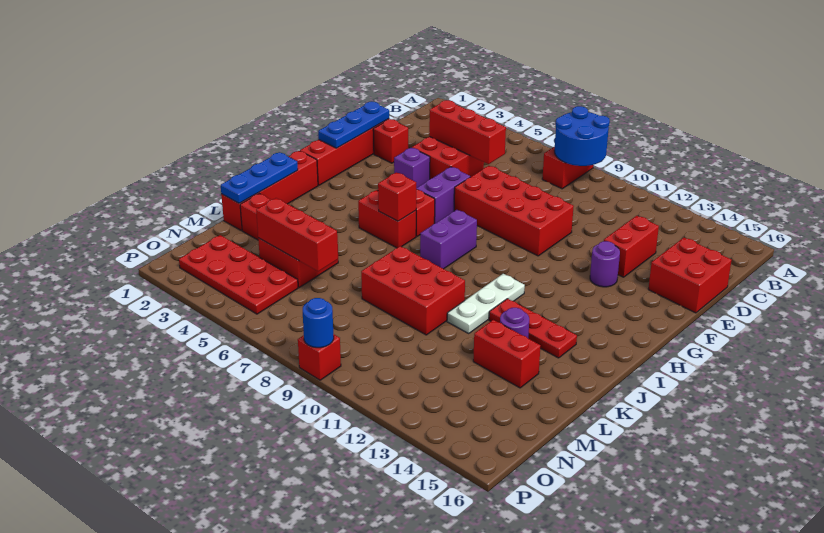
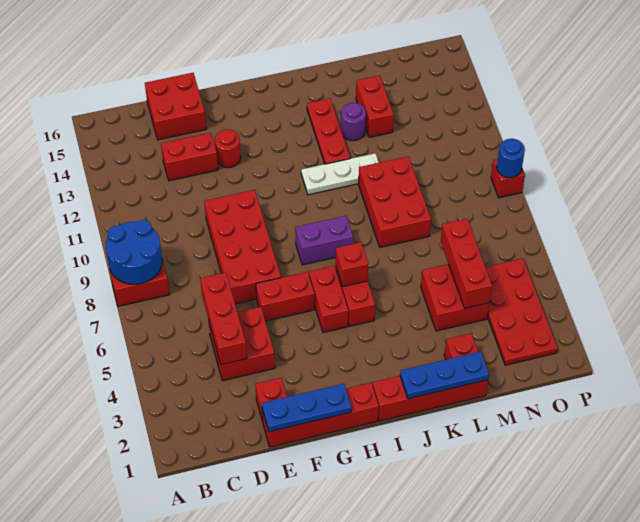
purple 1x1 brick [394,148,430,188] -> none
purple 1x2 brick [416,167,470,224] -> red 1x2 brick [256,272,315,321]
purple 1x1 round brick [590,241,620,287] -> red 1x1 round brick [215,129,241,168]

